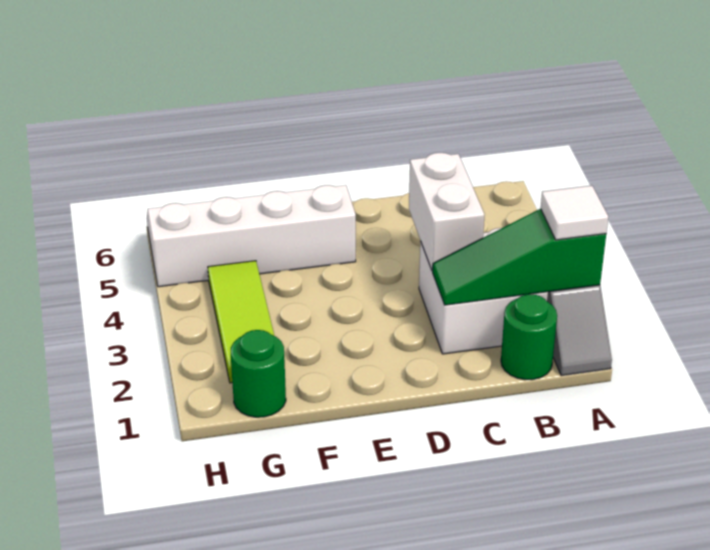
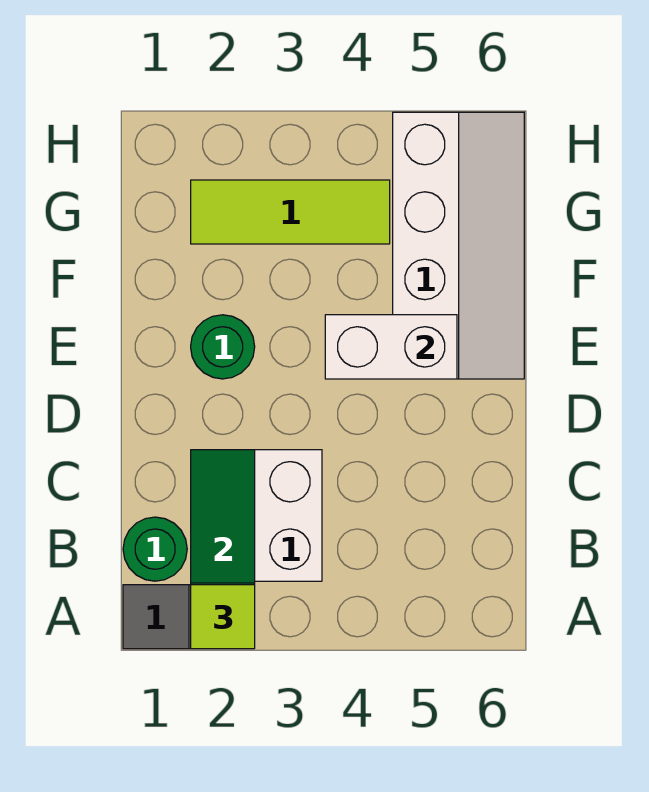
white 1x1 tile [541,186,608,240] -> lime 1x1 tile [191,585,255,649]
white 1x2 brick [409,153,485,271] -> white 1x2 brick moved to [325,315,457,379]
green 1x1 round brick [231,330,286,417] -> green 1x1 round brick moved to [191,315,255,379]

